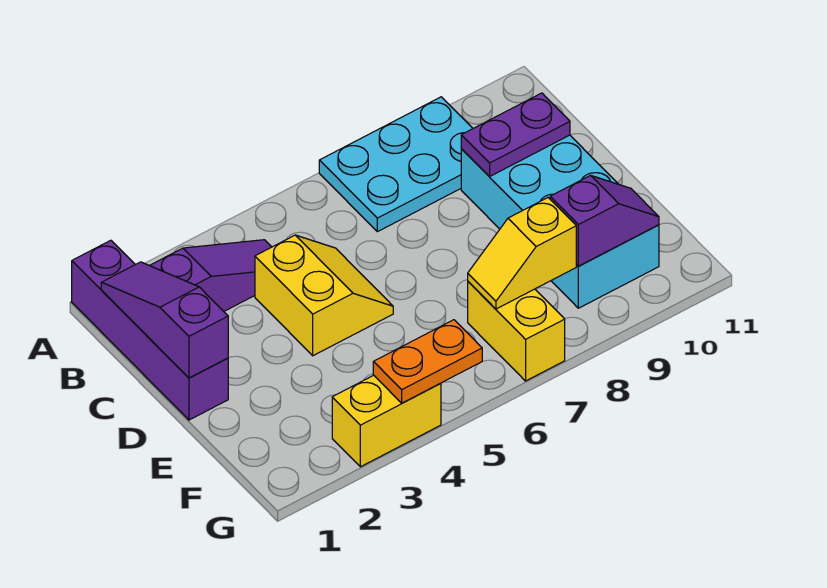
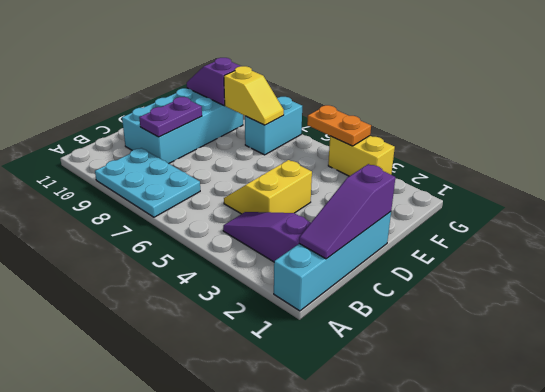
purple 1x4 brick [72,240,228,420] -> cyan 1x4 brick [274,212,391,311]
purple 1x2 plate [461,93,570,177] -> purple 1x2 plate turned to [139,97,202,137]
yellow 1x2 brick [468,282,565,381] -> cyan 1x2 brick [245,97,302,155]

